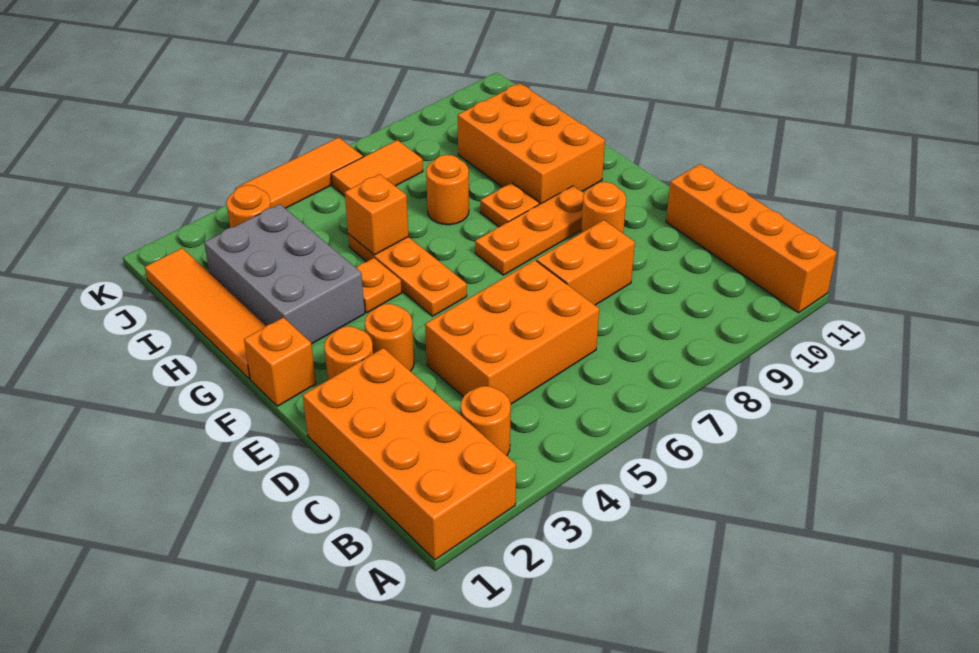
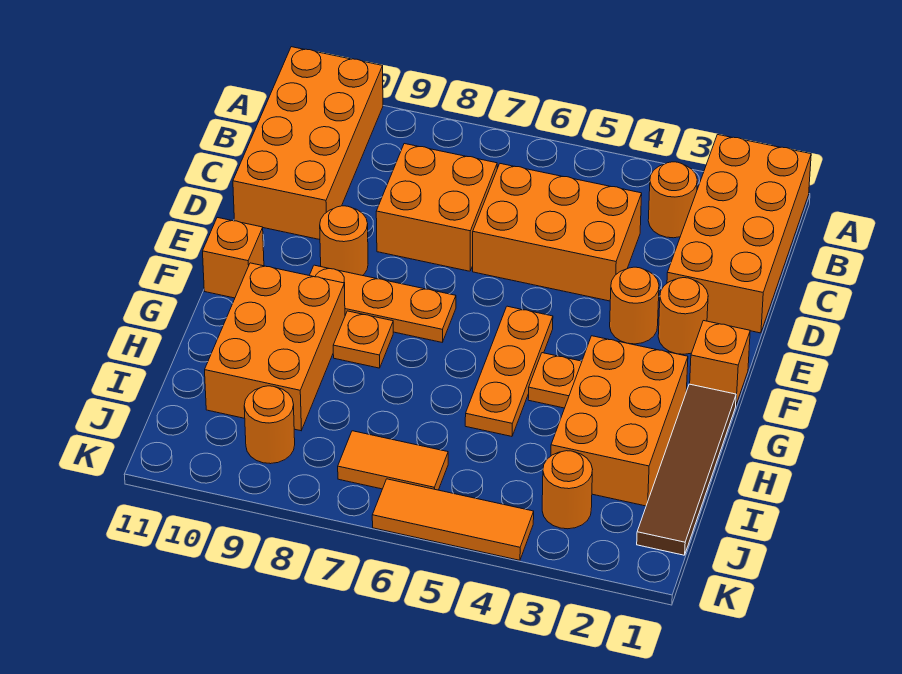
orange 1x4 brick [666,164,837,313] -> orange 2x4 brick [233,47,383,240]
orange 1x2 brick [537,220,635,305] -> orange 2x2 brick [376,144,497,271]
orange 1x4 tile [145,248,266,379] -> brown 1x4 tile [637,384,736,555]
grey 2x3 brick [204,204,365,344] -> orange 2x3 brick [551,336,688,506]
orange 1x1 brick [345,174,409,255] -> orange 1x1 brick moved to [203,217,264,298]
orange 1x1 round brick [426,155,469,225] -> orange 1x1 round brick moved to [244,386,295,464]

